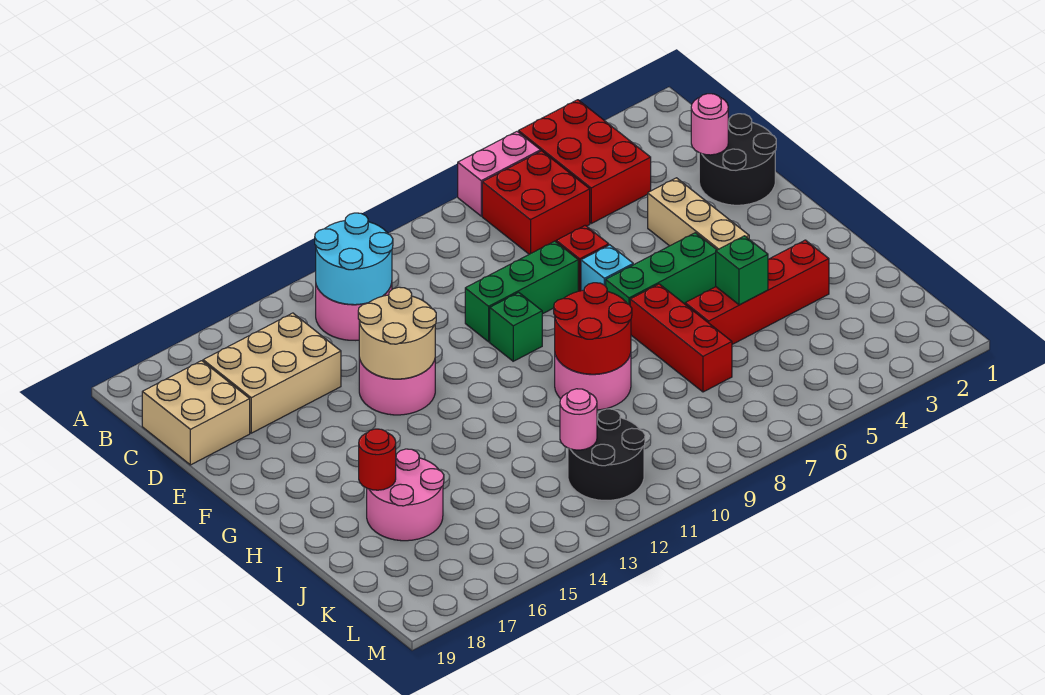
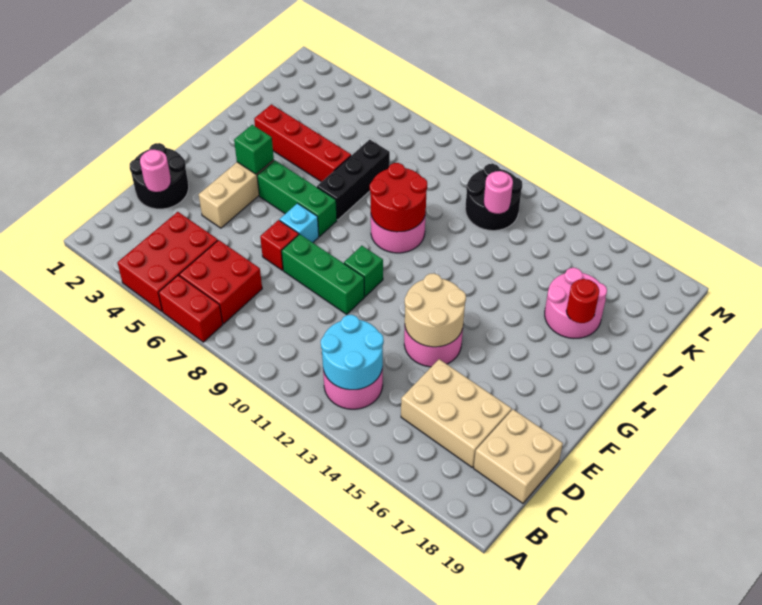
pink 1x2 brick [458,132,541,216] -> red 1x2 brick [158,275,223,342]
red 1x3 brick [630,284,732,392] -> black 1x3 brick [317,140,390,220]
green 1x1 brick [716,236,768,305] -> green 1x1 brick moved to [234,125,274,174]

